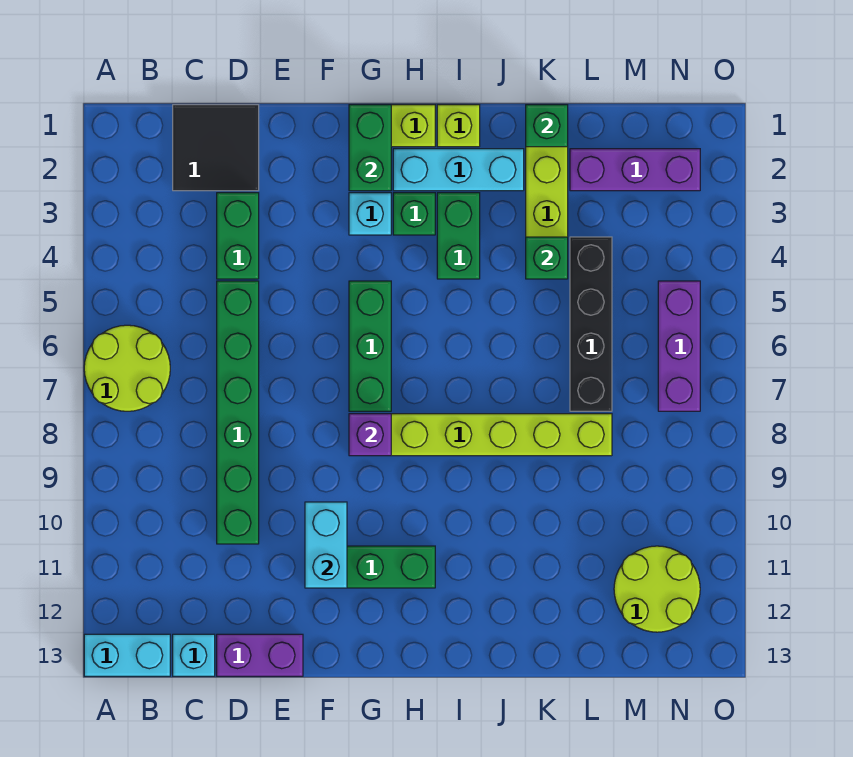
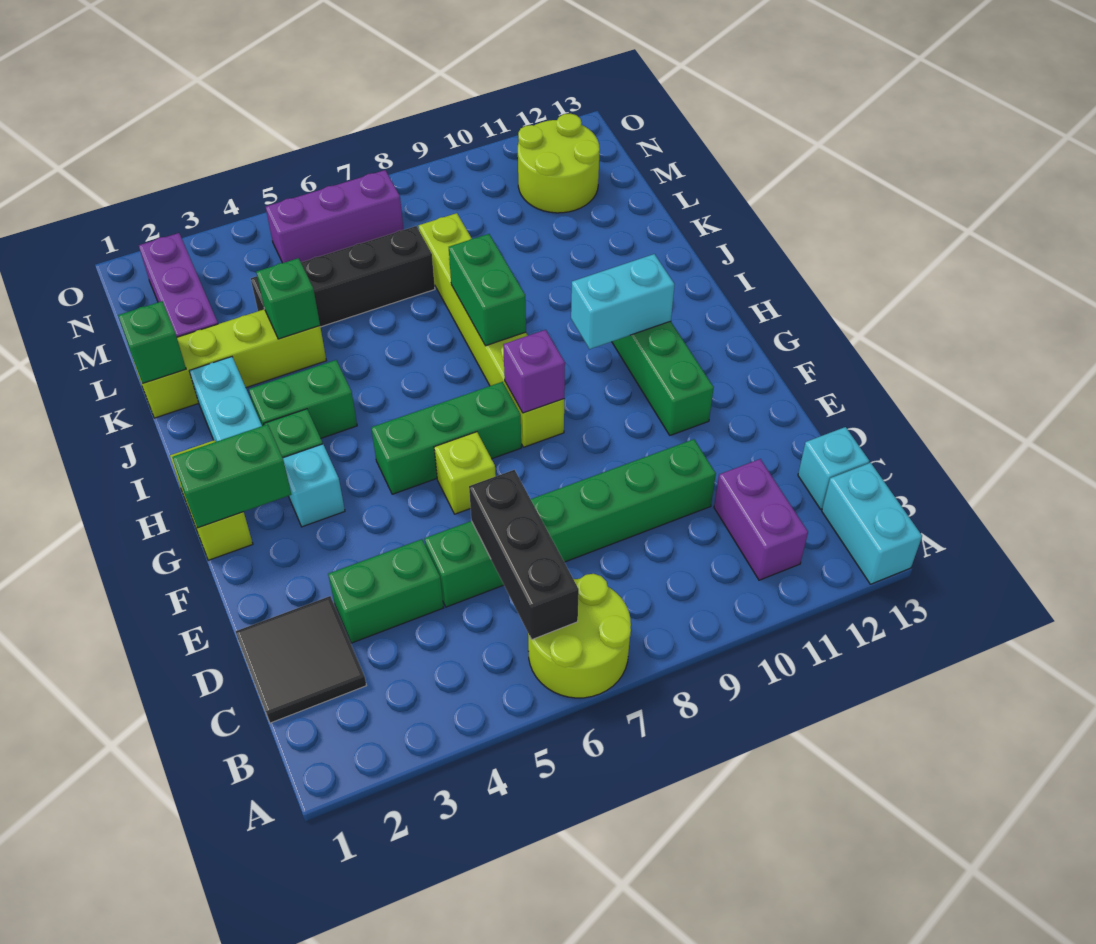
none -> black 1x3 brick [469,470,579,639]
purple 1x2 brick [217,634,303,676] -> purple 1x2 brick moved to [714,459,808,580]
cyan 1x2 brick [305,502,347,588] -> cyan 1x2 brick moved to [571,254,674,349]
lime 1x1 brick [437,105,480,147] -> lime 1x1 brick moved to [434,432,496,514]
none -> green 1x2 brick [449,234,526,346]

